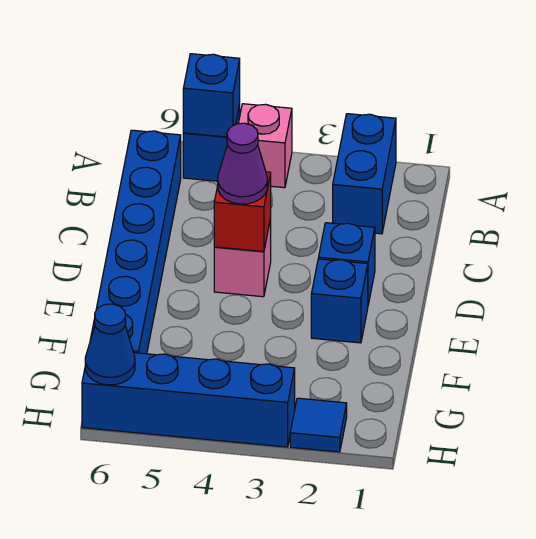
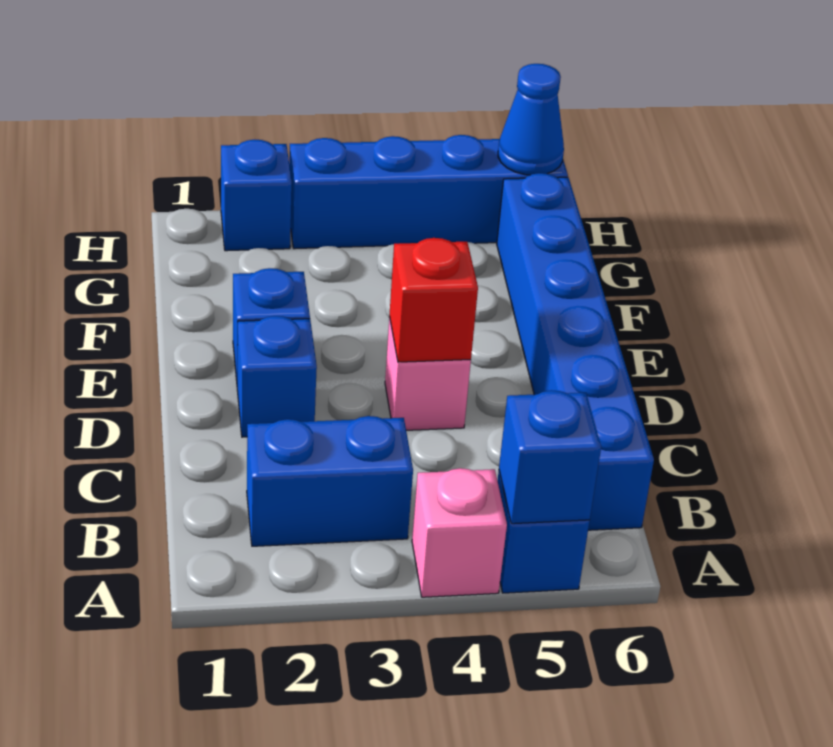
blue 1x2 brick [333,114,396,234] -> blue 1x2 brick turned to [247,416,413,546]
purple 1x1 cone [218,123,267,204] -> none
blue 1x1 tile [290,398,347,452] -> blue 1x1 brick [221,140,292,251]

